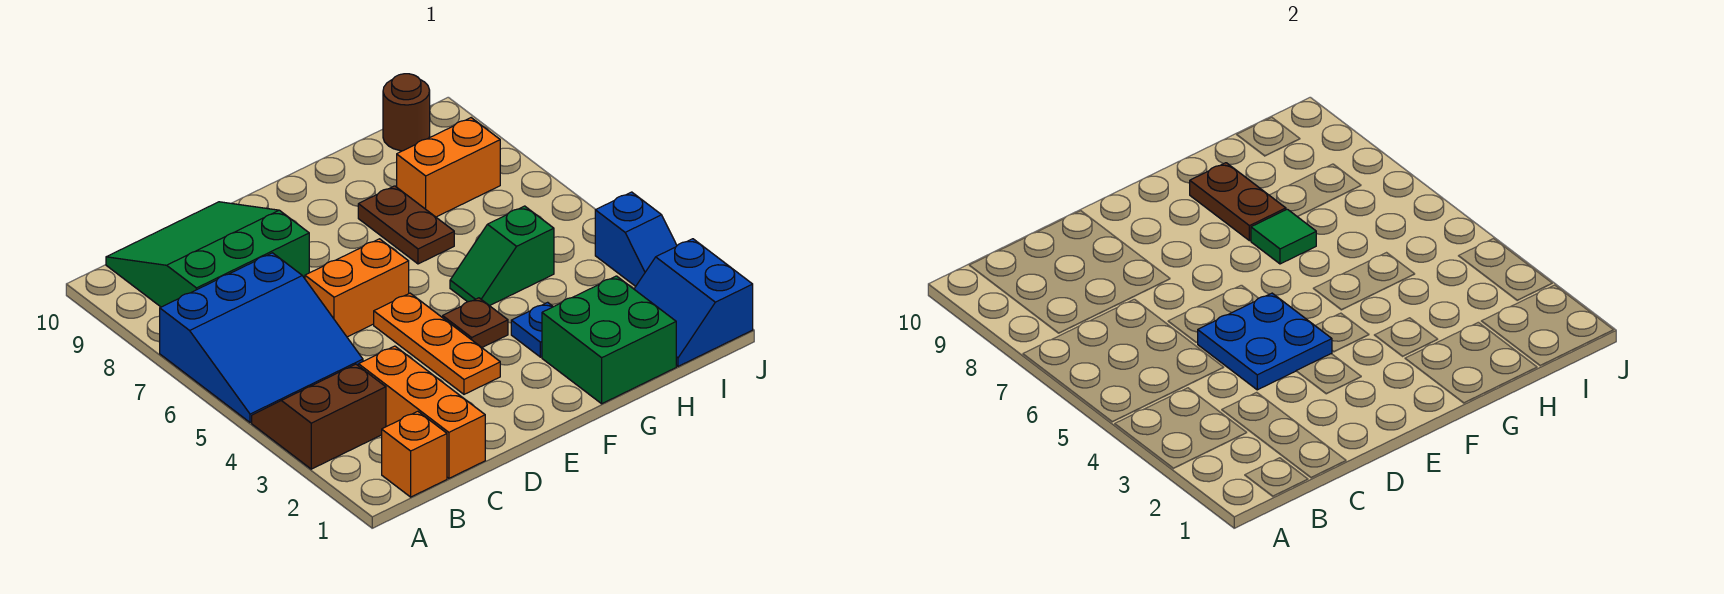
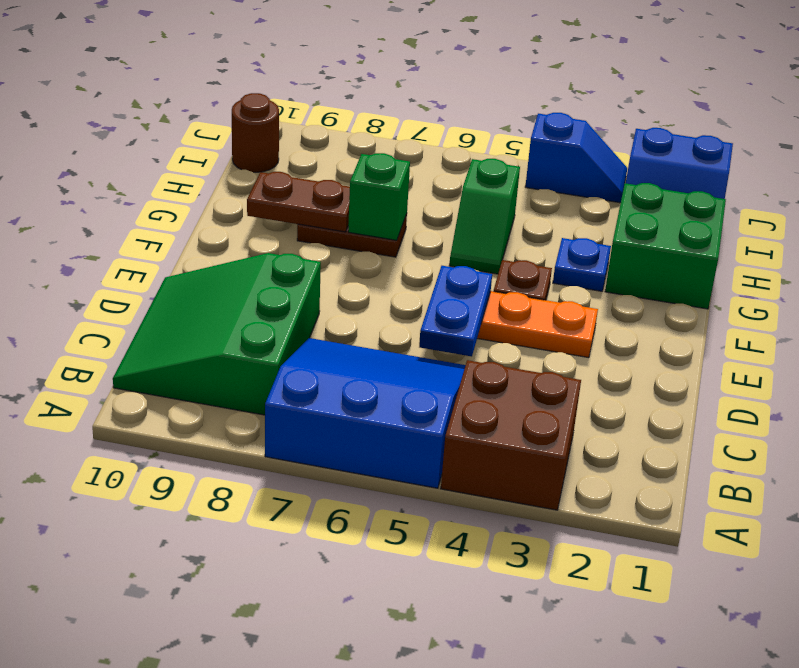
brown 2x2 slope [252,364,386,469] -> brown 2x2 brick [441,360,581,510]
blue 3x3 slope [160,253,363,423] -> blue 3x3 slope turned to [265,338,466,488]
orange 1x1 brick [382,411,447,497] -> none
orange 1x3 brick [359,346,485,478] -> none
blue 2x2 plate [1198,293,1332,390] -> blue 1x2 plate [419,266,492,356]
orange 1x2 brick [305,239,409,337] -> none
green 1x1 tile [1251,209,1316,264] -> green 1x1 brick [348,153,410,240]
orange 1x2 brick [397,118,500,217] -> none

